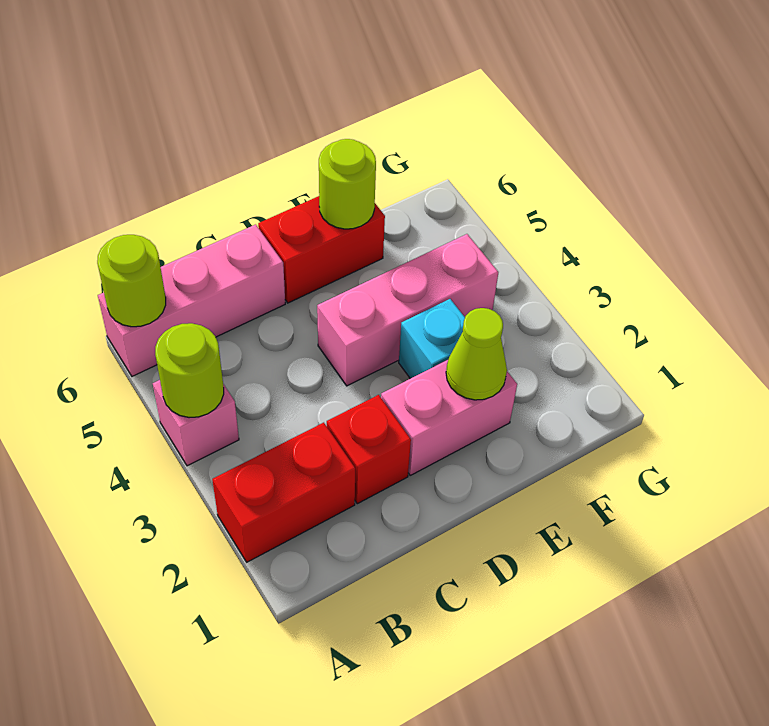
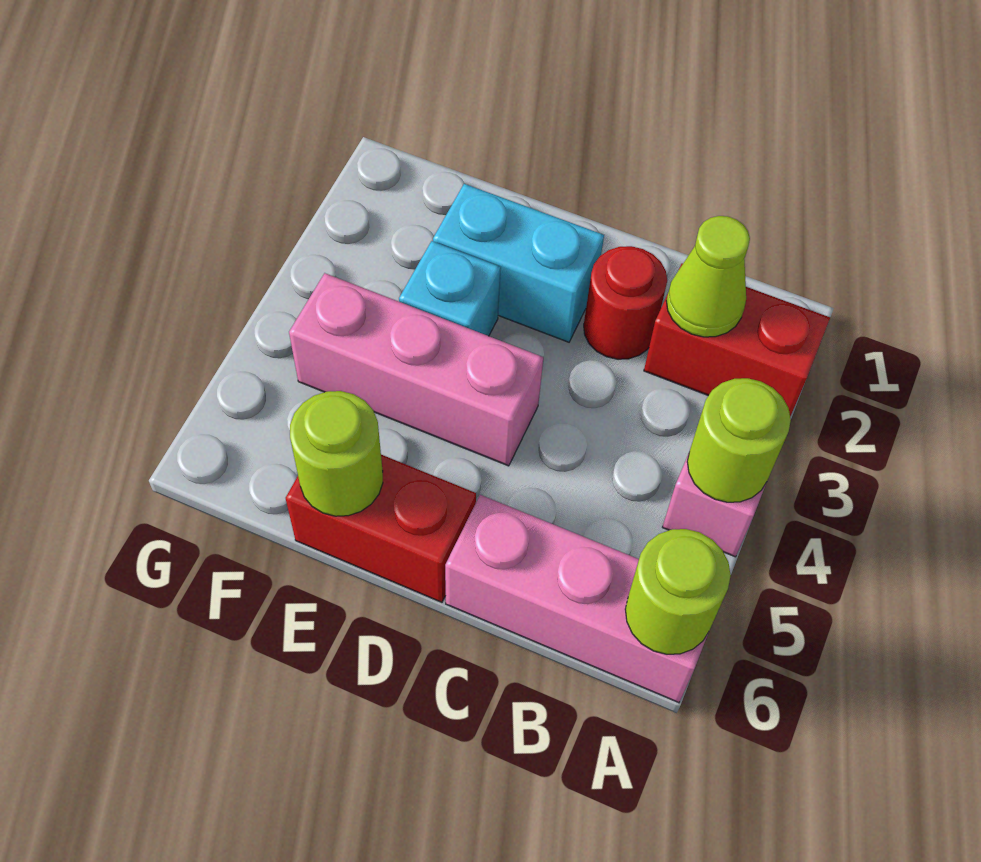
red 1x1 brick [327,395,411,504] -> red 1x1 round brick [584,246,667,359]
pink 1x2 brick [381,360,517,475] -> cyan 1x2 brick [433,184,604,342]
lime 1x1 cone [446,308,507,400] -> lime 1x1 cone moved to [666,216,750,337]

